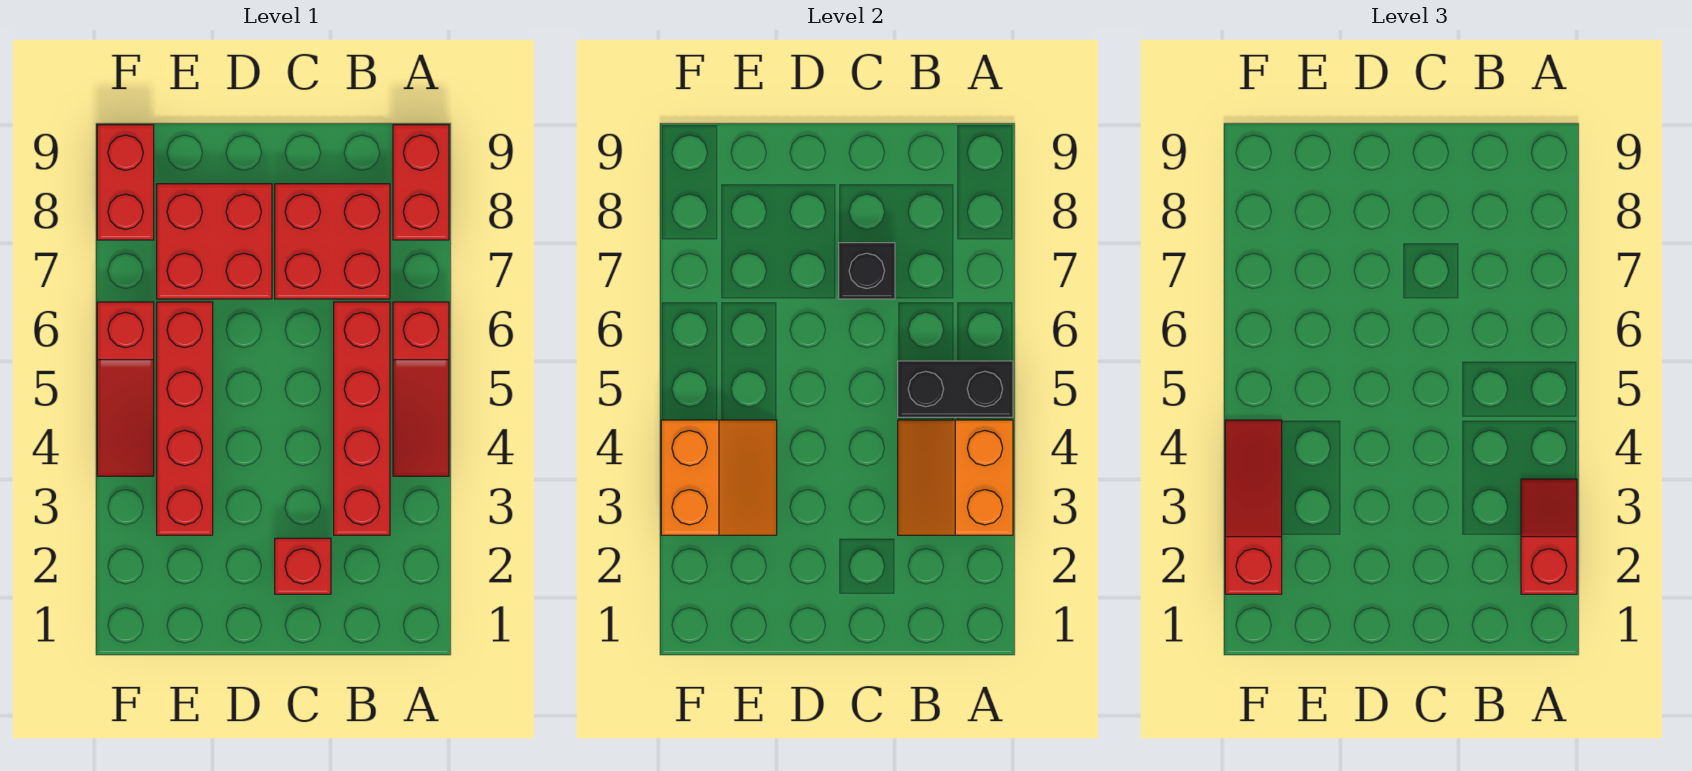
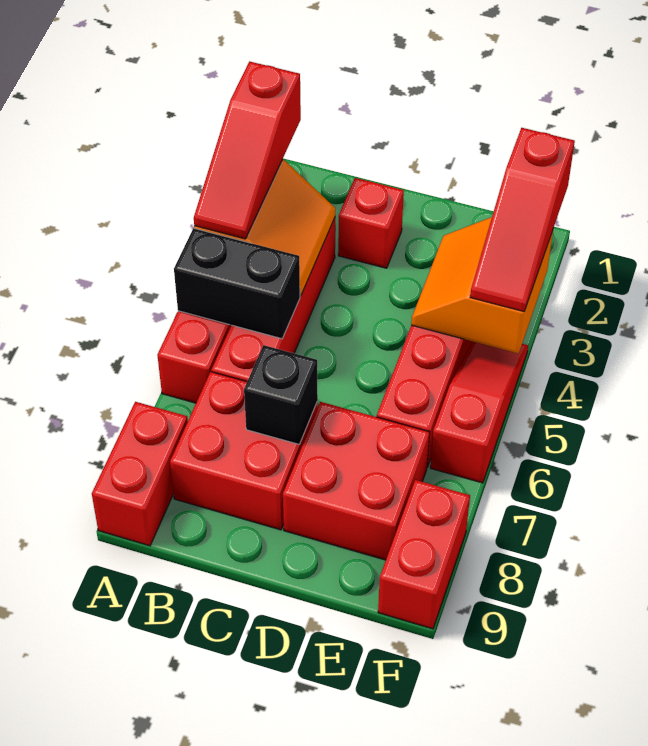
red 1x2 slope [1521,479,1577,594] -> red 1x3 slope [194,61,301,239]

